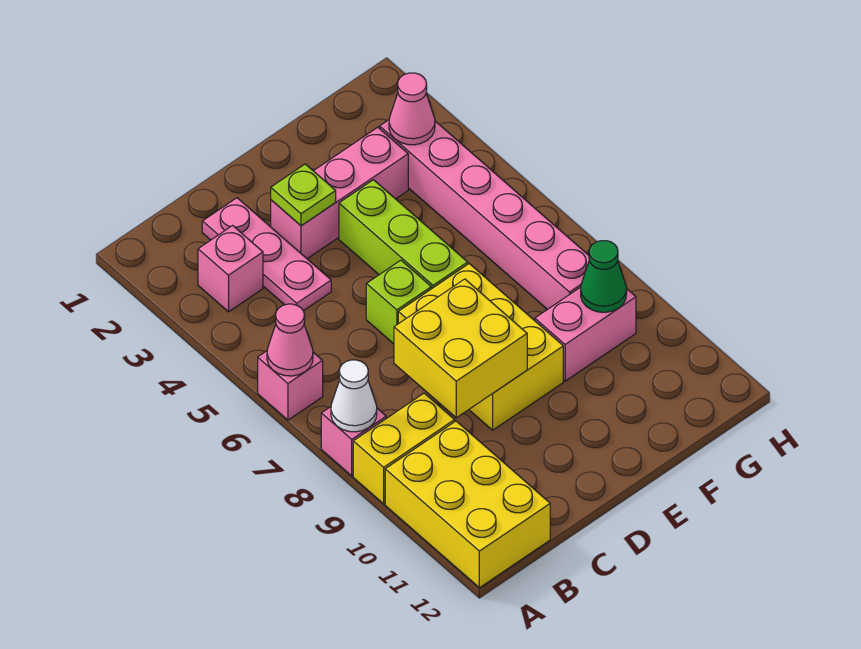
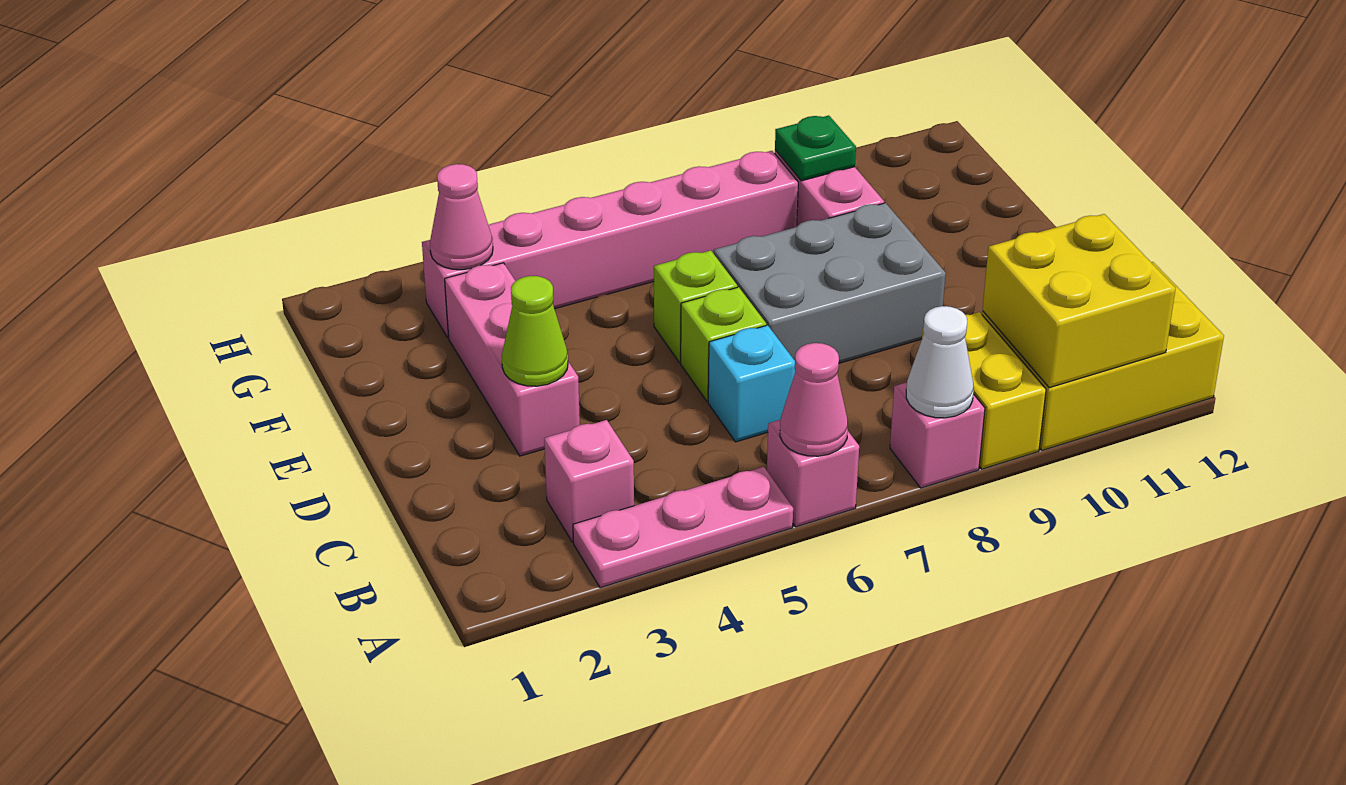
pink 1x3 plate [202,198,331,311] -> pink 1x3 plate moved to [573,467,793,588]
none -> cyan 1x1 brick [708,325,795,442]
yellow 2x2 brick [394,279,527,418] -> yellow 2x2 brick moved to [982,214,1176,388]
lime 1x1 plate [271,164,336,226] -> lime 1x1 cone [502,276,568,386]
yellow 2x3 brick [398,264,563,430] -> grey 2x3 brick [714,203,946,363]
lime 1x3 brick [339,180,468,289] -> lime 1x1 brick [654,250,737,363]
green 1x1 cone [581,241,627,312] -> green 1x1 plate [775,115,856,181]

